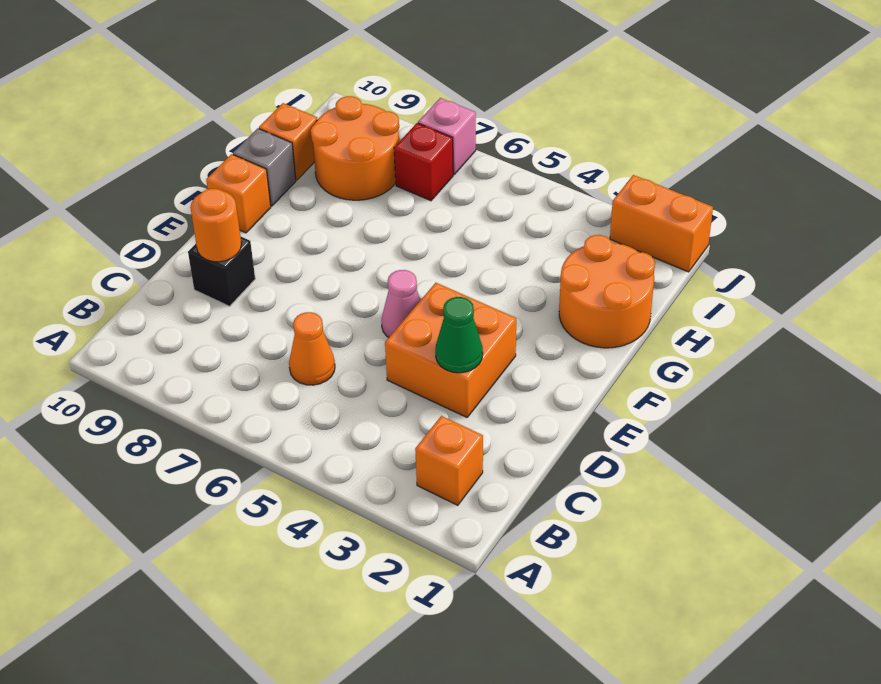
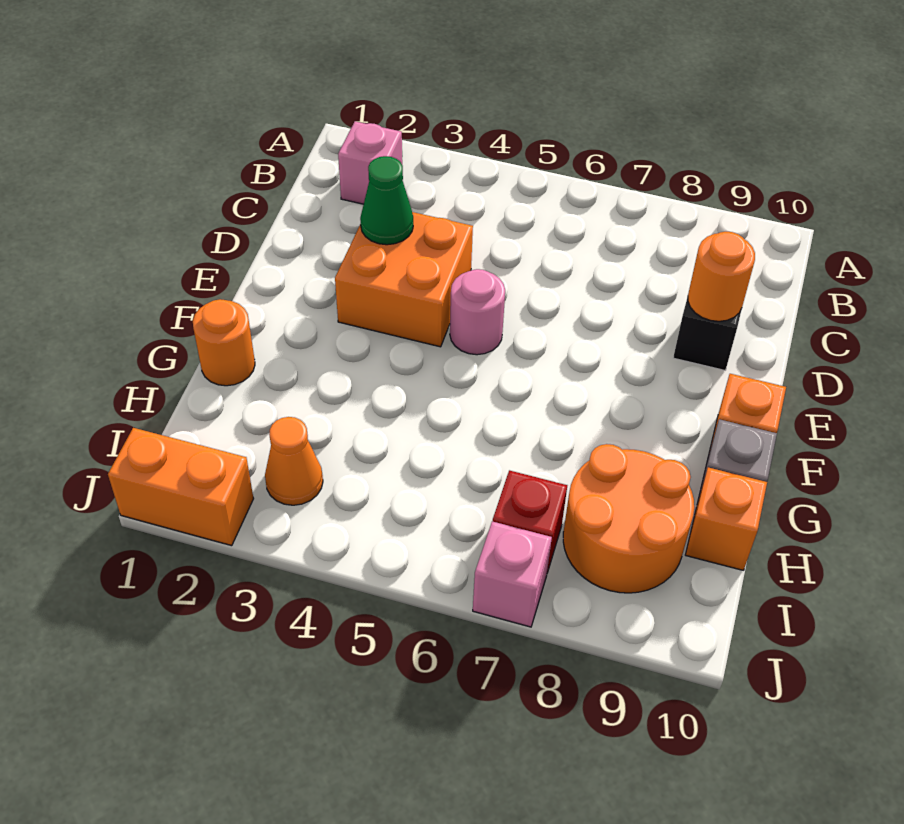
orange 1x1 brick [415,416,483,505] -> pink 1x1 brick [338,121,402,204]
orange 1x1 cone [289,312,335,385] -> orange 1x1 cone moved to [265,417,323,505]
pink 1x1 cone [381,270,420,337] -> pink 1x1 round brick [450,269,505,355]
orange 2x2 round brick [559,235,655,348] -> orange 1x1 round brick [193,299,255,386]

